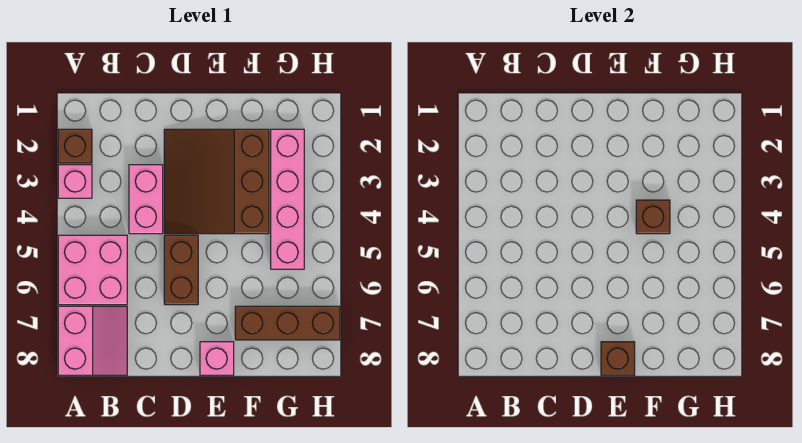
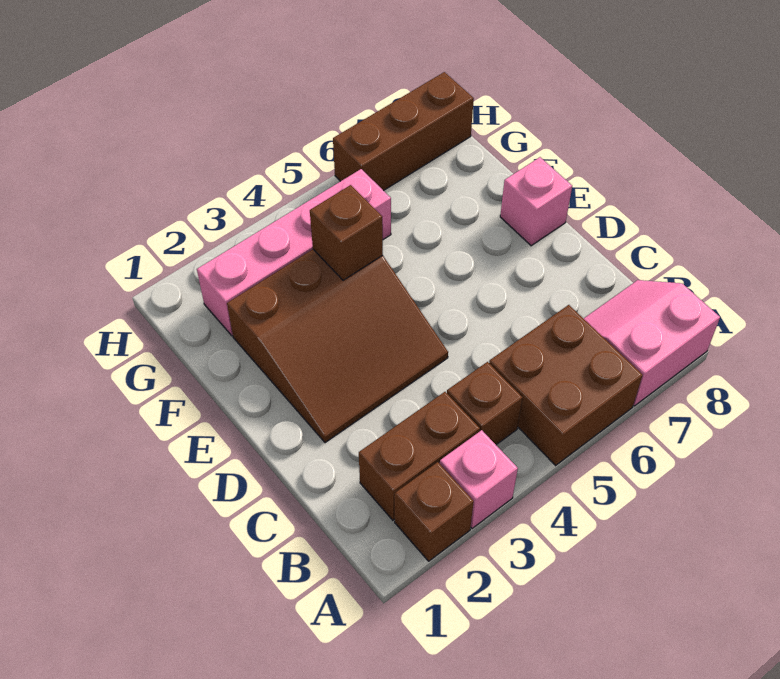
pink 2x2 brick [58,235,127,305] -> brown 2x2 brick [489,305,643,465]
pink 1x2 brick [129,165,163,234] -> none
brown 1x2 brick [164,235,198,305] -> brown 1x2 brick moved to [359,392,480,520]
brown 1x1 brick [601,342,635,375] -> brown 1x1 brick moved to [447,362,522,445]
brown 1x3 brick [235,306,340,340] -> brown 1x3 brick turned to [333,72,474,191]

